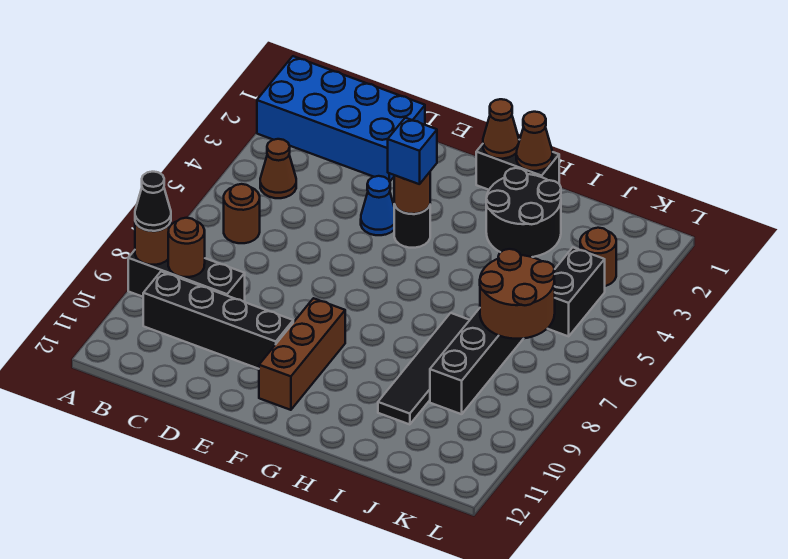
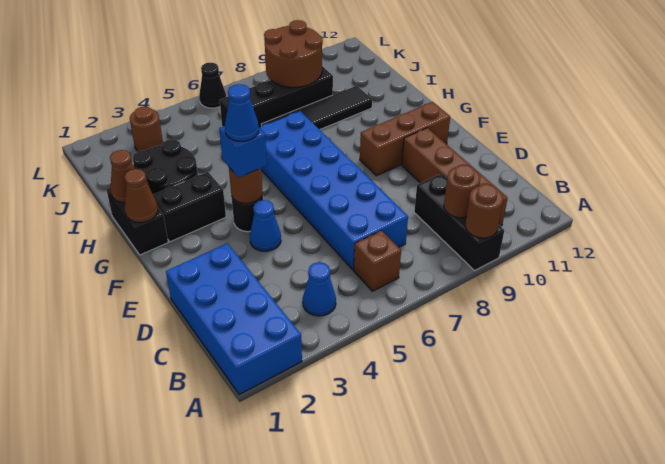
black 1x1 cone [135,172,171,231] -> black 1x1 cone moved to [199,63,226,108]
brown 1x1 cone [260,139,296,198] -> blue 1x1 cone [303,262,336,316]
brown 1x1 round brick [224,184,260,243] -> brown 1x1 brick [354,230,401,291]
black 1x4 brick [143,272,293,369] -> brown 1x4 brick [402,128,508,226]
none -> blue 2x6 brick [259,111,408,270]
none -> blue 1x1 cone [225,84,259,141]
brown 2x2 round brick [480,249,555,339] -> brown 2x2 round brick moved to [264,20,323,87]
black 1x2 brick [547,248,605,336] -> black 1x2 brick moved to [153,172,226,242]

